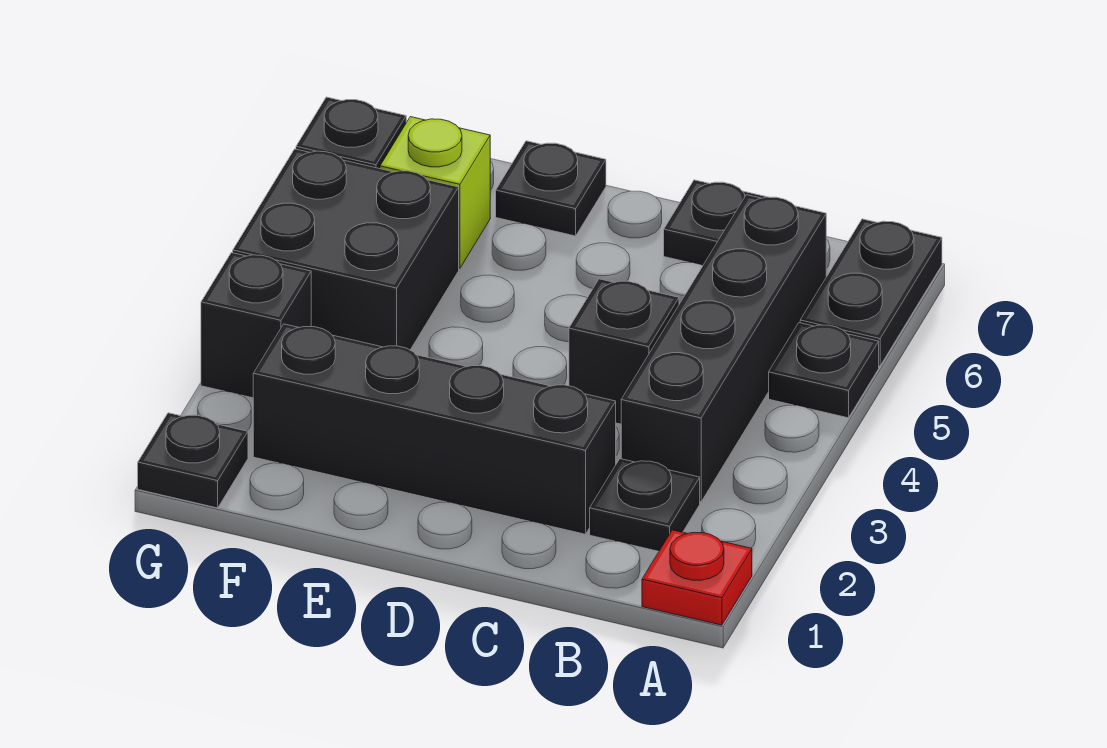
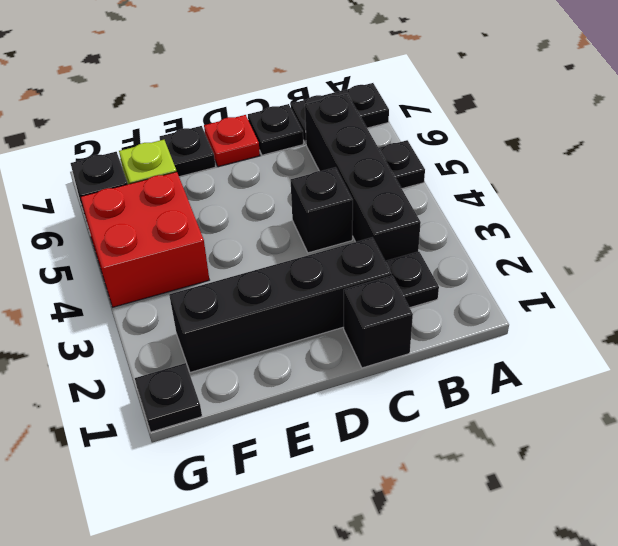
red 1x1 plate [642,530,752,625] -> red 1x1 plate moved to [204,115,260,167]
black 1x2 plate [800,219,942,366] -> black 1x2 plate turned to [291,83,389,144]
black 2x2 brick [233,149,459,350] -> red 2x2 brick [81,172,209,307]
black 1x1 brick [201,253,311,398] -> black 1x1 brick moved to [344,276,413,368]

